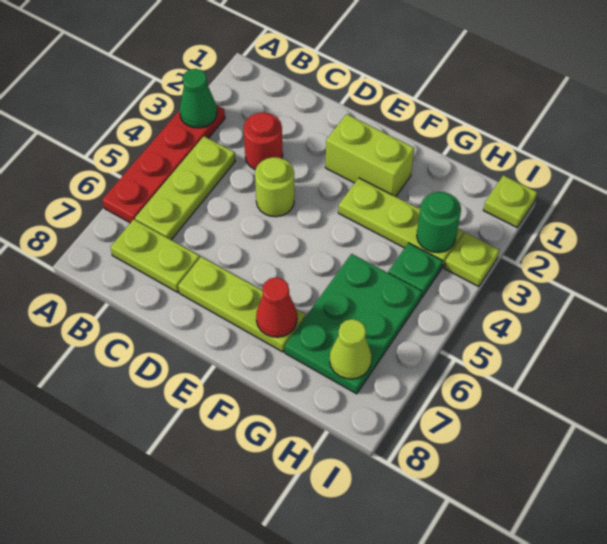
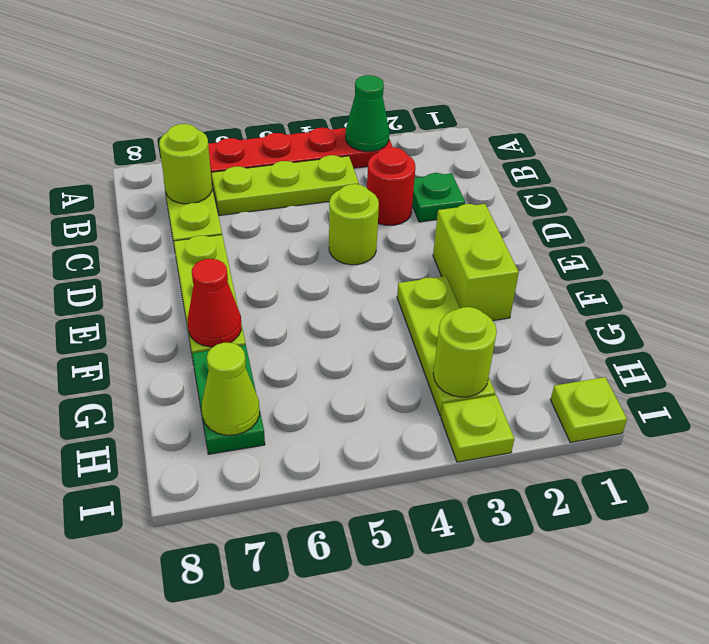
none -> lime 1x1 round brick [159,124,212,204]
green 2x3 plate [285,254,422,394] -> green 1x2 plate [192,345,265,454]
green 1x1 round brick [417,192,461,253] -> lime 1x1 round brick [433,307,497,397]
green 1x1 plate [388,243,443,298] -> green 1x1 plate moved to [412,173,465,222]

